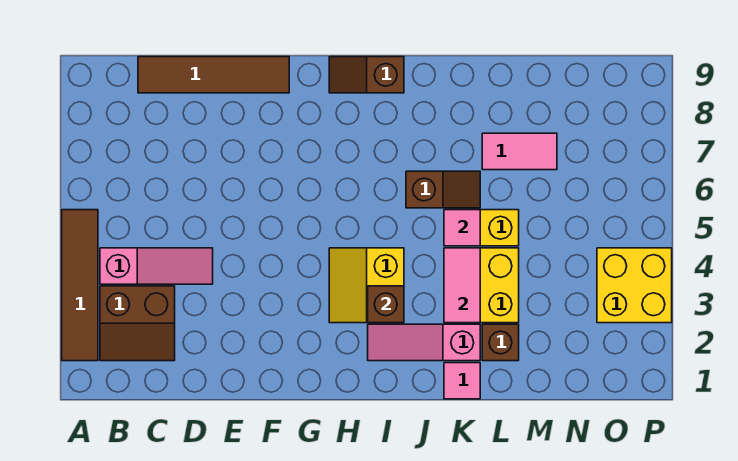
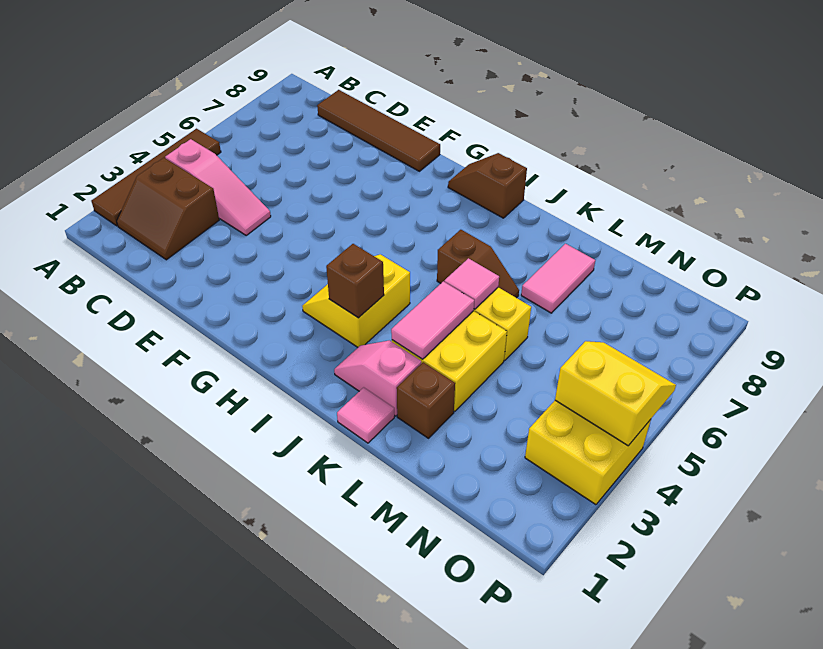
pink 1x3 slope [368,324,480,361] -> pink 1x2 slope [334,340,421,416]
pink 1x2 tile [482,133,557,170] -> pink 1x2 tile turned to [521,244,595,313]
none -> yellow 2x2 slope [555,341,676,446]

